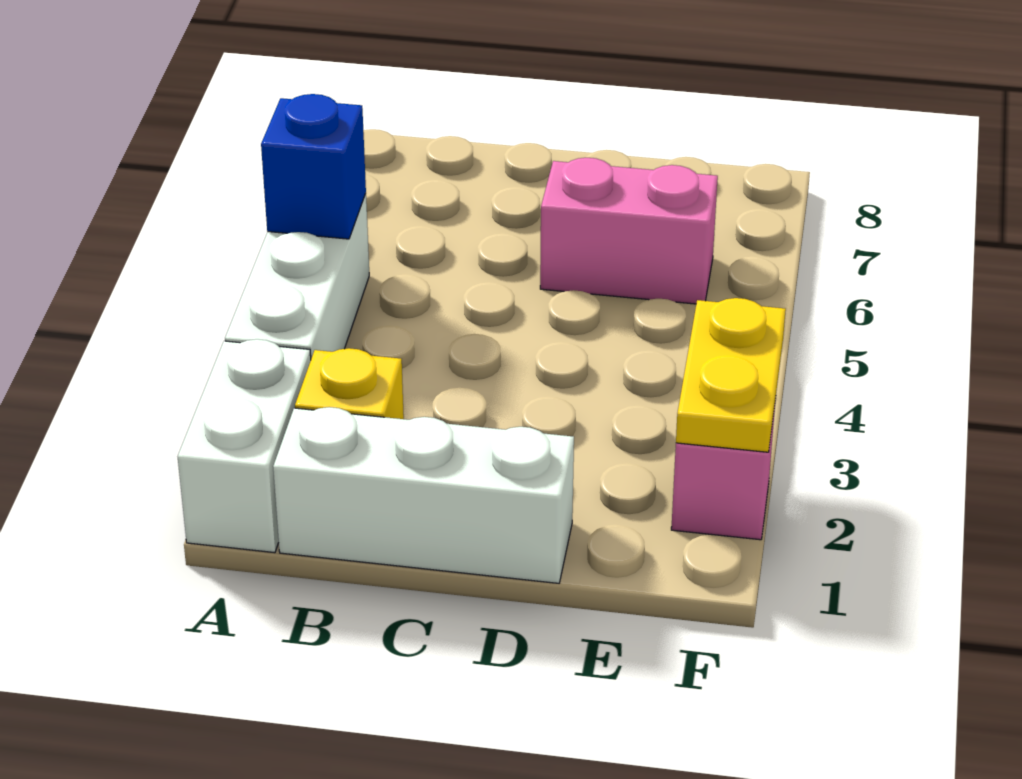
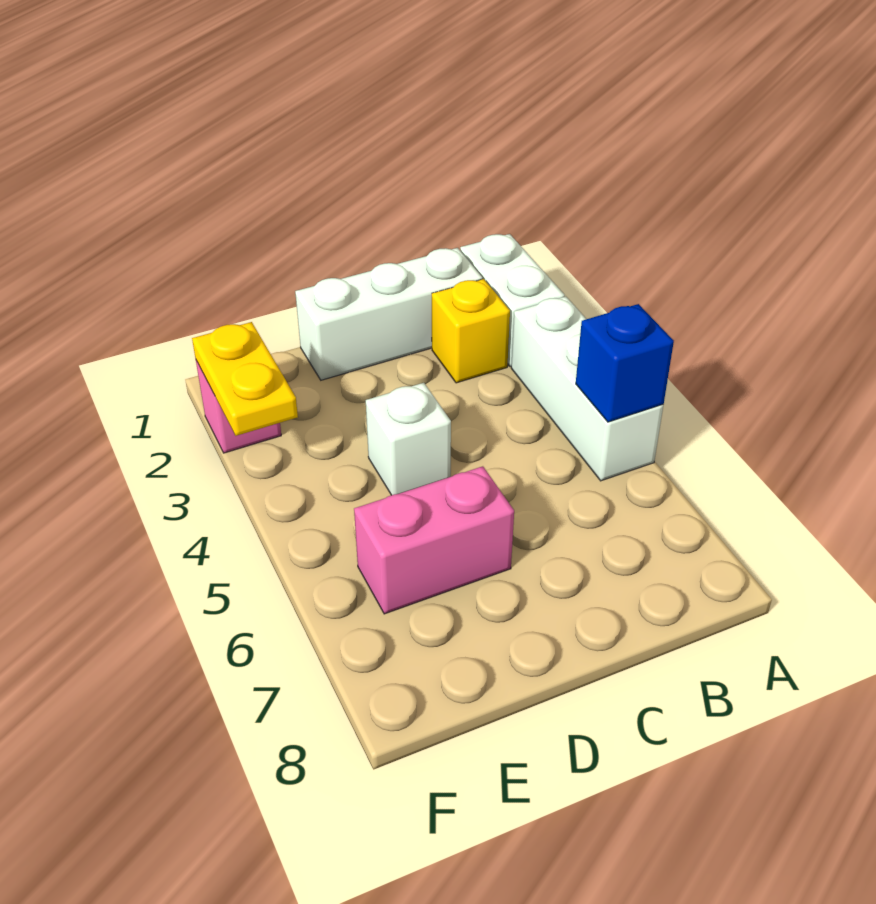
none -> white 1x1 brick [366,383,451,495]

